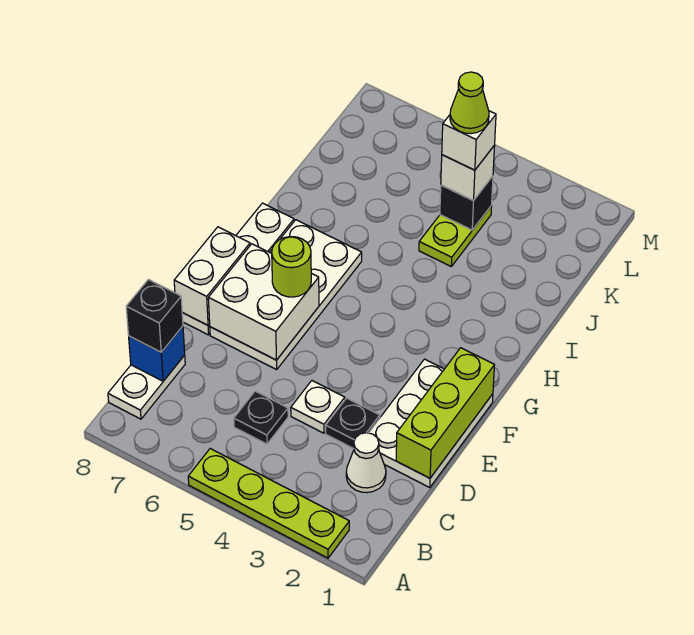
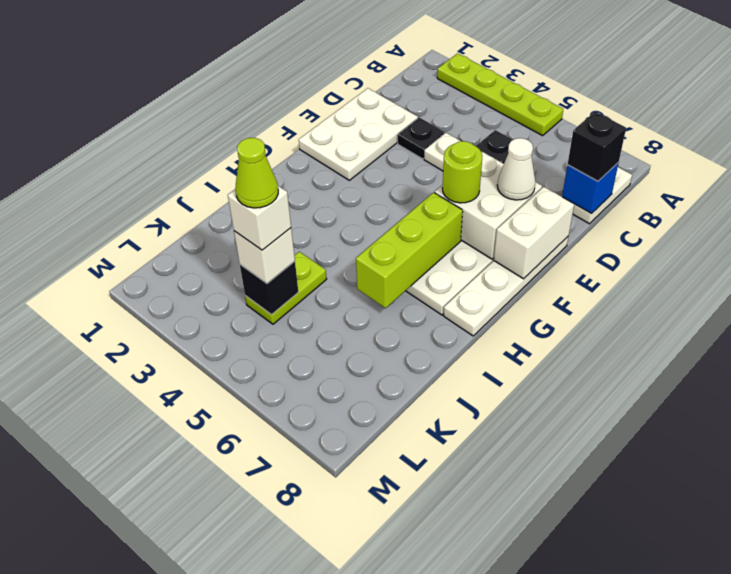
white 1x1 cone [346,433,386,493] -> white 1x1 cone moved to [497,138,535,200]
lime 1x3 brick [396,348,494,478] -> lime 1x3 brick moved to [356,192,463,308]

